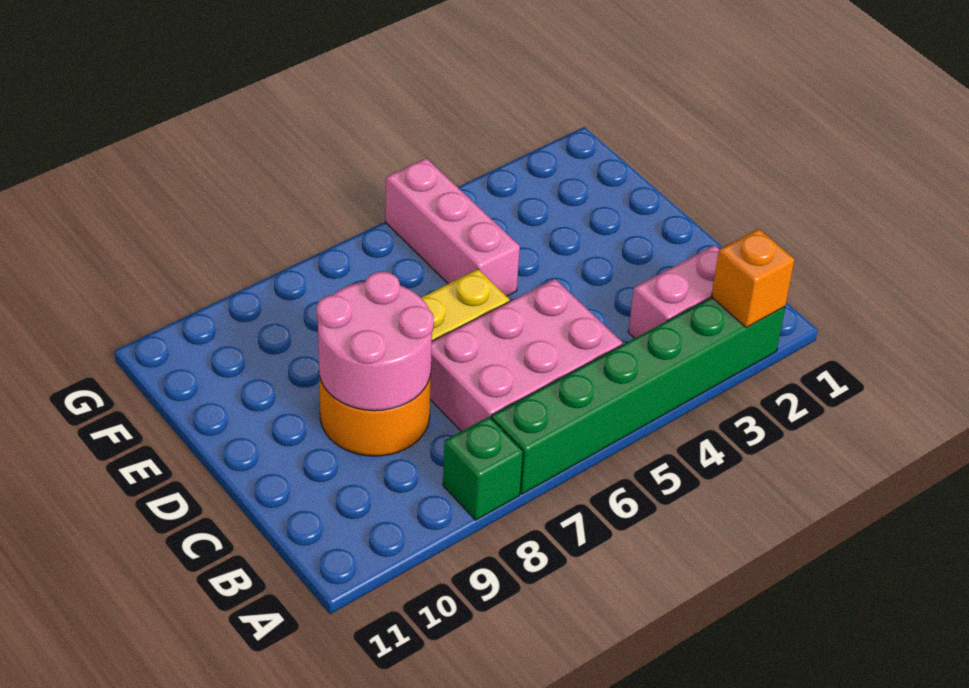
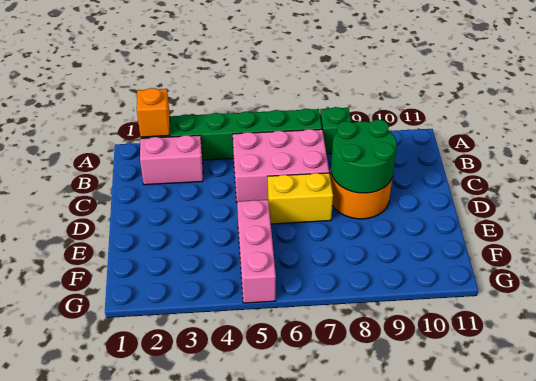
pink 2x2 round brick [316,272,434,411] -> green 2x2 round brick [331,120,397,193]

